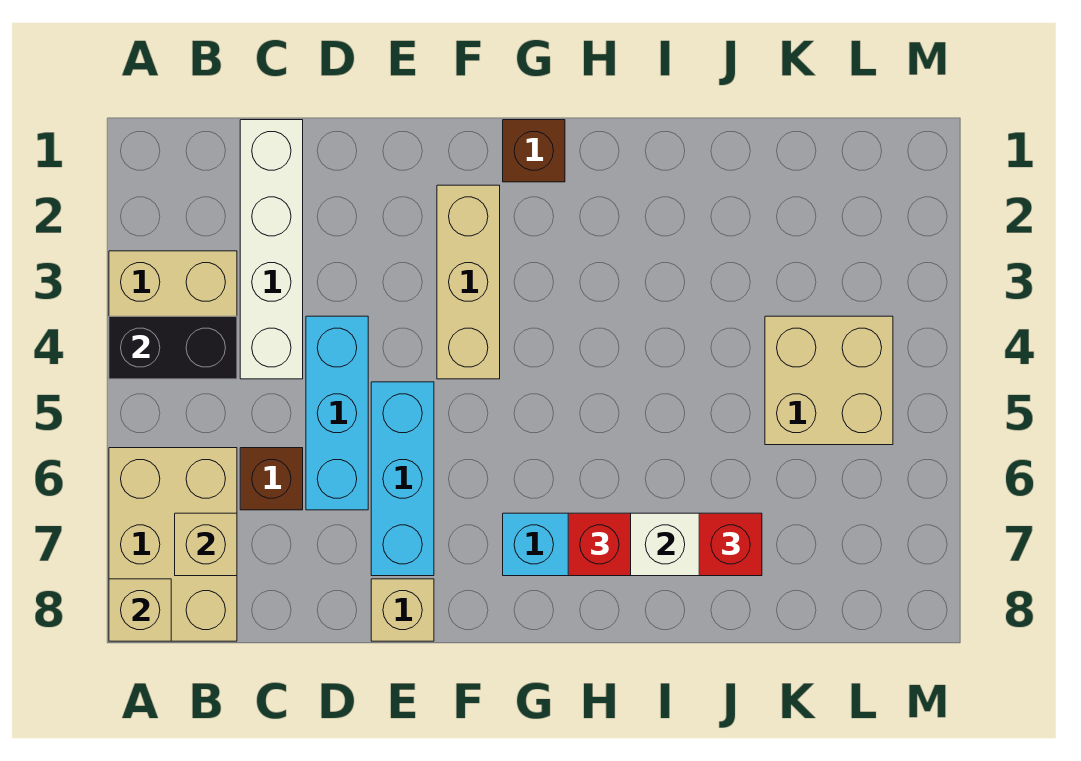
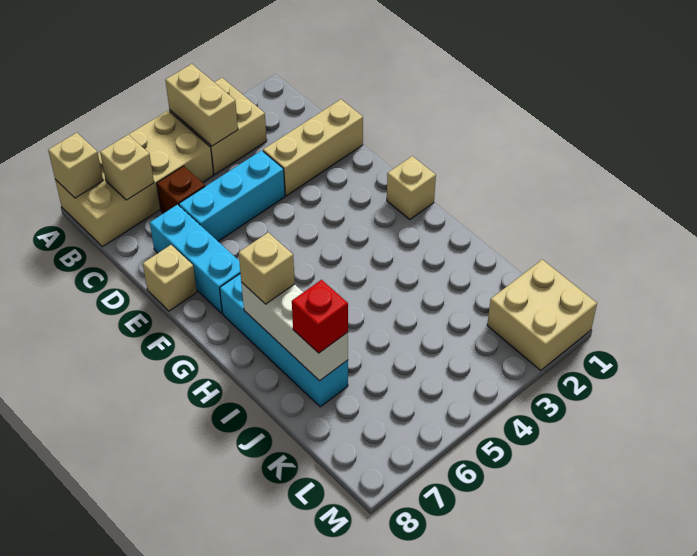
black 1x2 brick [109,316,237,379] -> tan 1x2 brick [165,64,238,146]
tan 2x3 brick [109,448,237,641] -> tan 2x4 brick [55,111,214,247]
white 1x4 brick [240,120,303,379] -> none
cyan 1x3 brick [371,382,434,576] -> cyan 1x3 brick turned to [150,205,240,313]
tan 1x3 brick [437,185,500,379] -> tan 1x3 brick moved to [263,99,363,196]
brown 1x1 brick [503,120,565,182] -> tan 1x1 brick [387,156,436,219]
red 1x1 brick [568,513,631,576] -> tan 1x1 brick [239,233,295,304]
tan 2x2 brick [765,316,893,445] -> tan 2x2 brick moved to [487,260,597,370]

